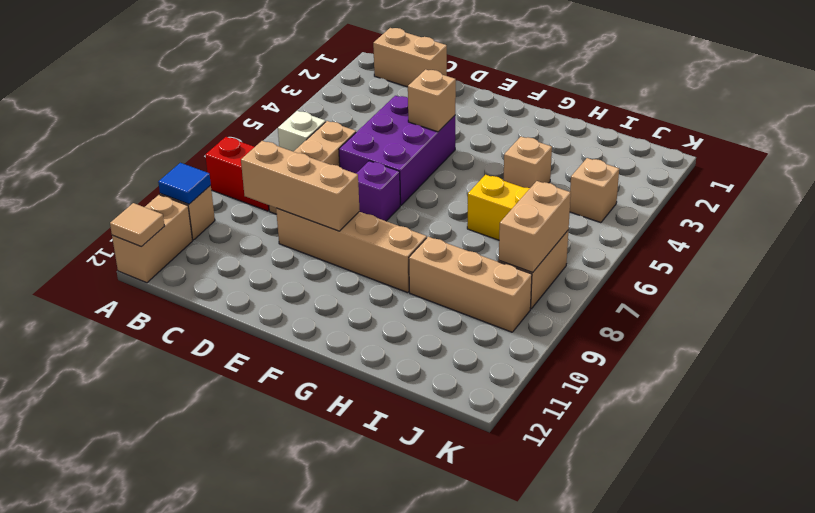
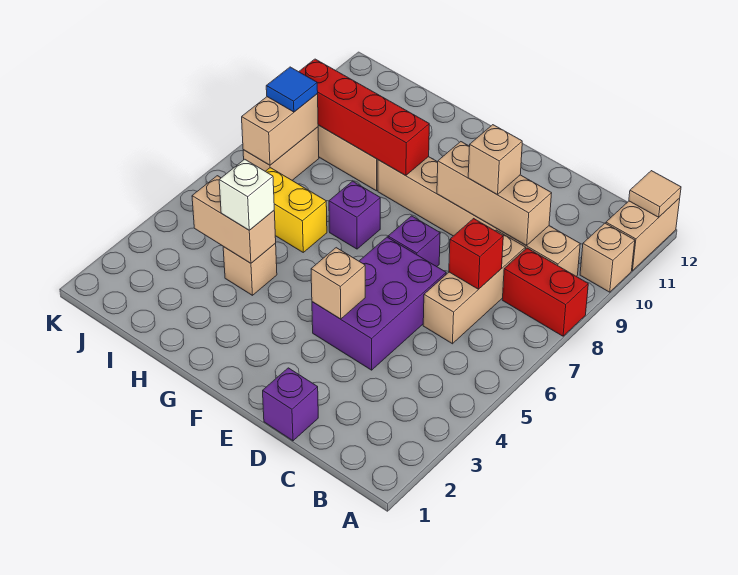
blue 1x1 tile [158,163,211,204] -> blue 1x1 tile moved to [266,67,318,112]
tan 1x2 brick [373,28,447,87] -> tan 1x2 brick moved to [192,176,276,263]
white 1x1 brick [278,111,326,152] -> white 1x1 brick moved to [219,159,274,230]
none -> red 1x1 brick [449,219,503,289]
none -> purple 1x1 brick [263,368,318,441]
tan 1x4 brick [276,208,427,293] -> tan 1x6 brick [378,157,580,276]
none -> purple 1x1 brick [329,181,380,249]
none -> red 1x4 brick [299,59,429,176]
tan 1x1 brick [570,158,619,223] -> tan 1x1 brick moved to [468,125,522,195]

